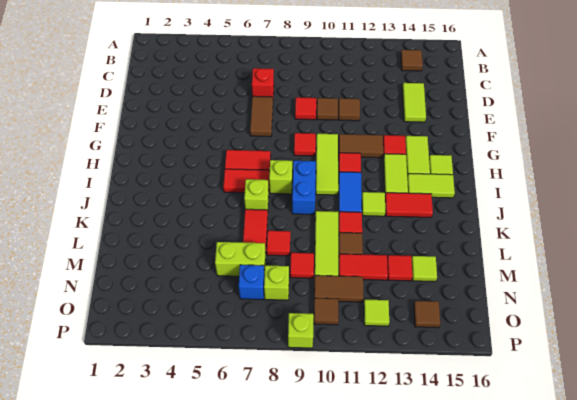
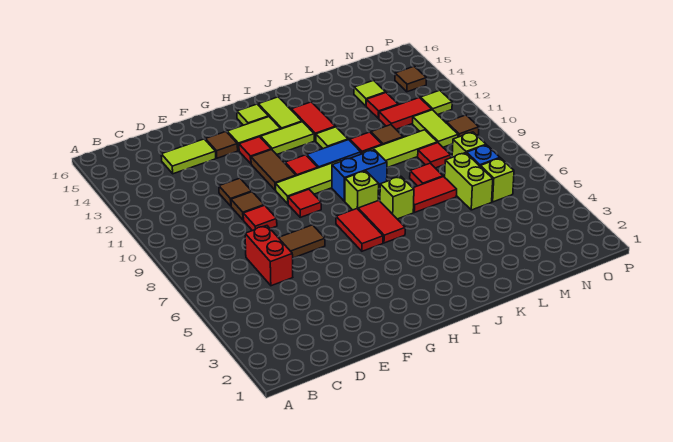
brown 1x1 tile [401,50,423,71] -> brown 1x1 tile moved to [205,132,238,158]
red 1x1 brick [252,68,274,97] -> red 1x2 brick [245,226,293,286]
red 1x2 tile [339,254,388,280] -> red 1x2 tile turned to [379,98,432,129]
brown 1x2 tile [314,275,363,302] -> lime 1x2 tile [413,110,458,147]
lime 1x1 brick [288,313,314,348] -> lime 1x1 brick moved to [480,158,514,202]

